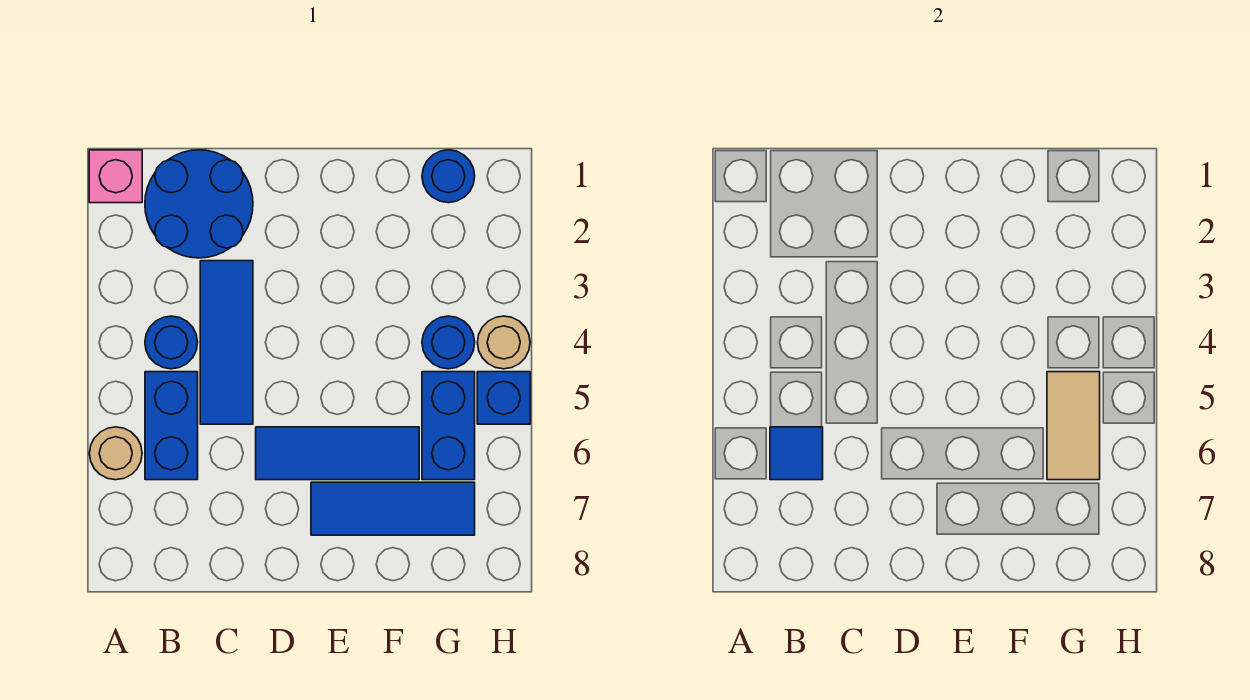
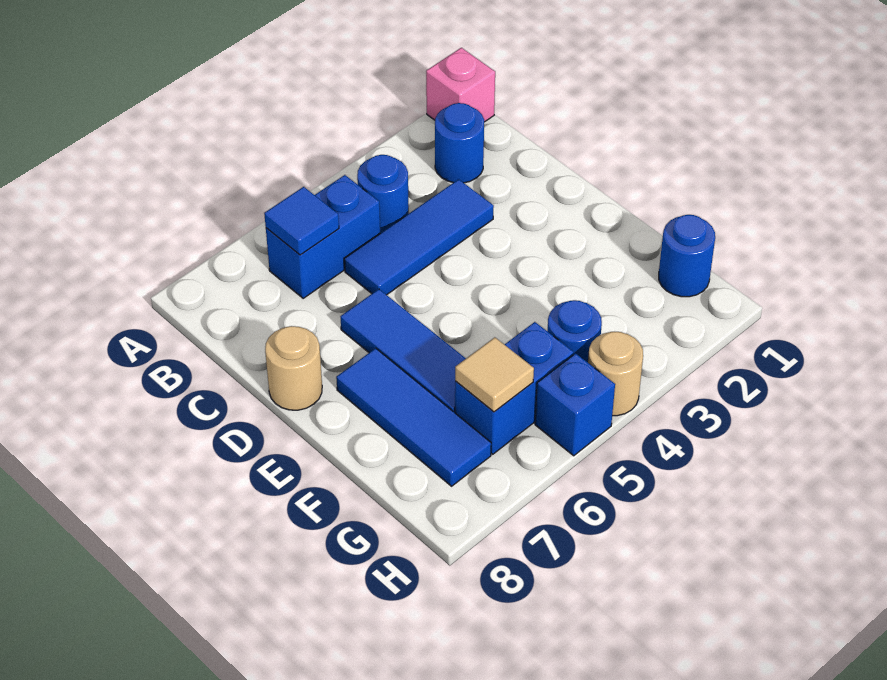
tan 1x1 round brick [89,427,142,480] -> tan 1x1 round brick moved to [265,326,322,410]
blue 2x2 round brick [145,150,253,258] -> blue 1x1 round brick [435,103,484,183]
tan 1x2 tile [1047,372,1100,480] -> tan 1x1 tile [455,337,534,412]

